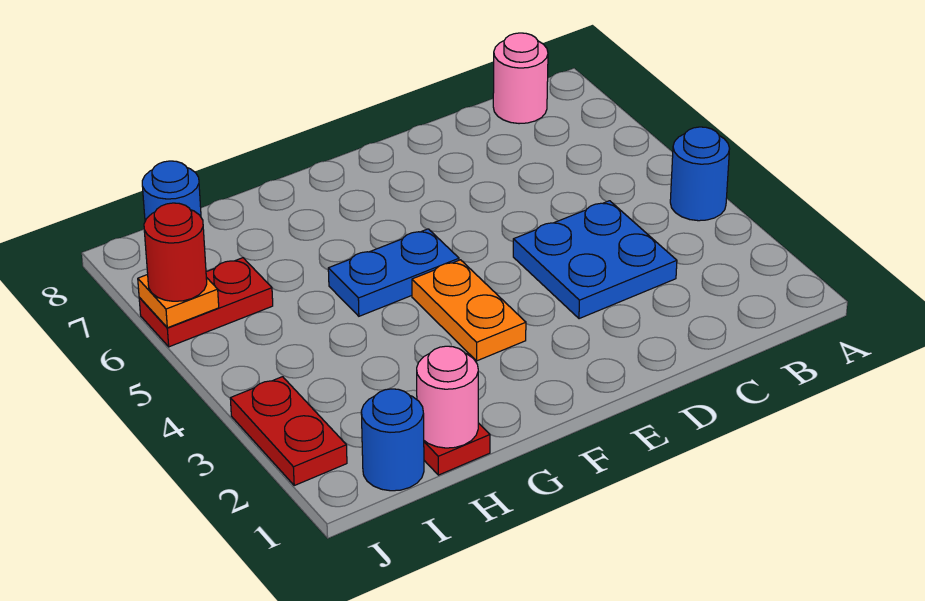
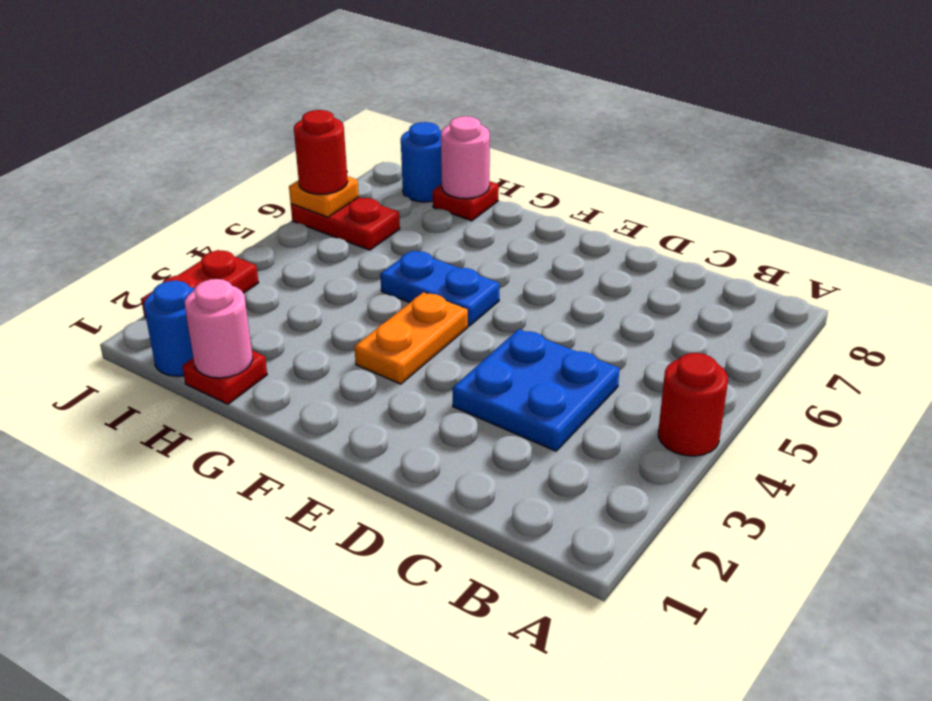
blue 1x1 round brick [670,127,730,221] -> red 1x1 round brick [658,353,728,456]
pink 1x1 round brick [493,33,548,124] -> pink 1x1 round brick moved to [441,116,490,199]
none -> red 1x1 plate [433,181,499,221]

